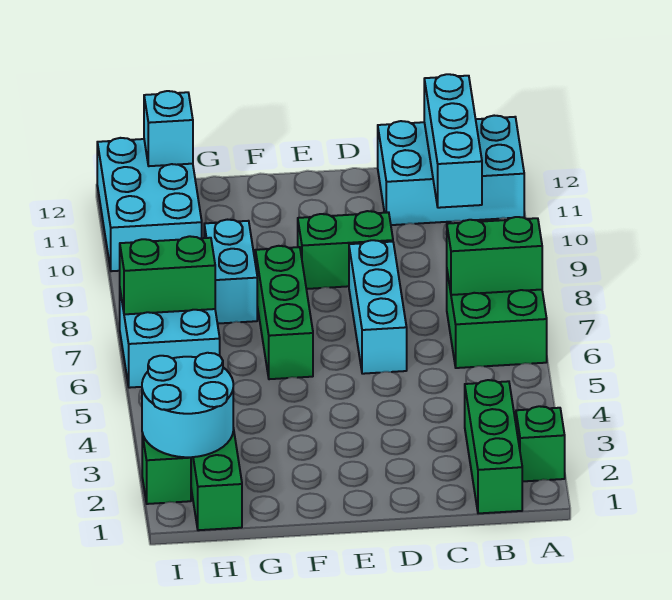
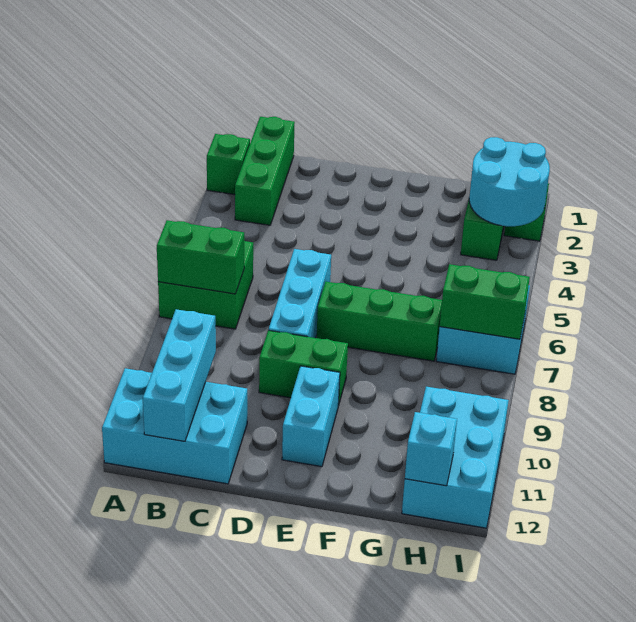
green 1x3 brick [255,246,313,379] -> green 1x3 brick turned to [317,282,442,361]
cyan 1x2 brick [204,220,257,324] -> cyan 1x2 brick moved to [282,366,340,467]

